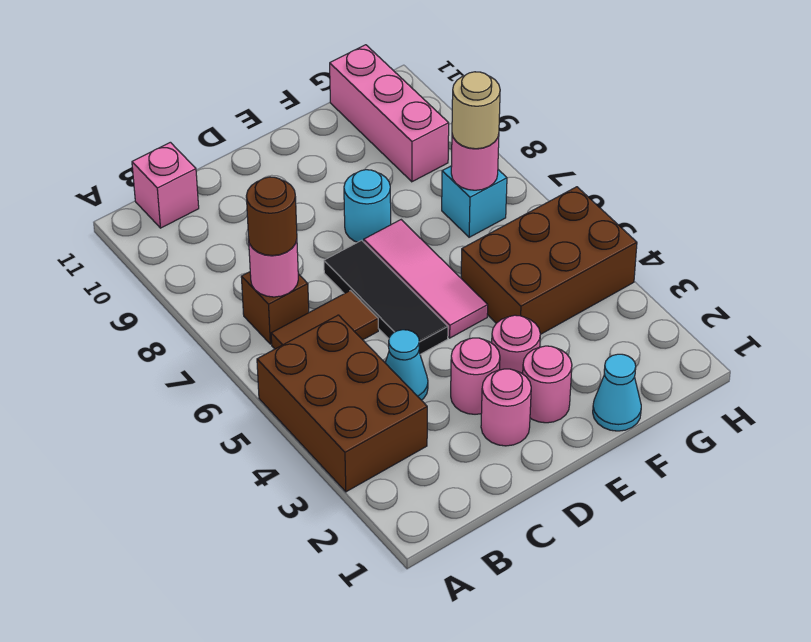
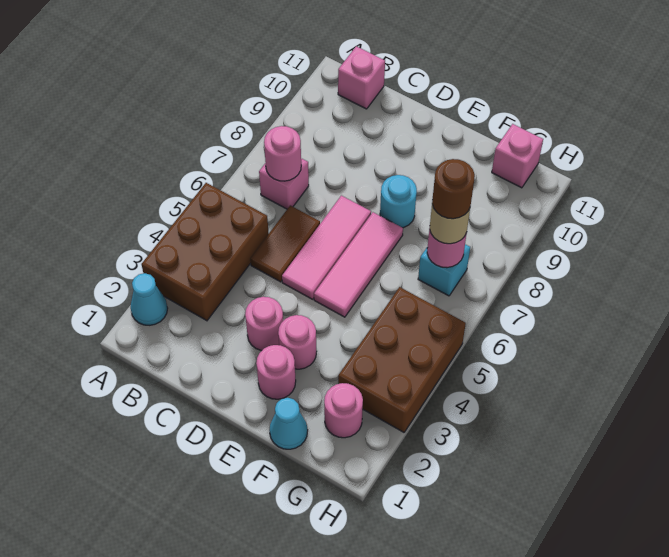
brown 1x2 tile [271,291,378,349] -> brown 1x2 tile turned to [250,205,320,282]
brown 1x1 brick [241,272,309,344] -> pink 1x1 brick [259,158,309,209]
brown 1x1 round brick [246,177,297,256] -> brown 1x1 round brick moved to [432,159,475,219]
cyan 1x1 cone [385,330,428,400] -> cyan 1x1 cone moved to [131,273,168,325]
pink 1x1 round brick [481,369,531,446] -> pink 1x1 round brick moved to [324,383,363,438]
black 1x3 tile [324,240,448,354] -> pink 1x3 tile [282,196,371,299]
brown 2x3 brick [461,187,637,335] -> brown 2x3 brick turned to [338,287,466,432]
pink 1x3 brick [330,45,449,182] -> pink 1x1 brick [492,124,543,188]

